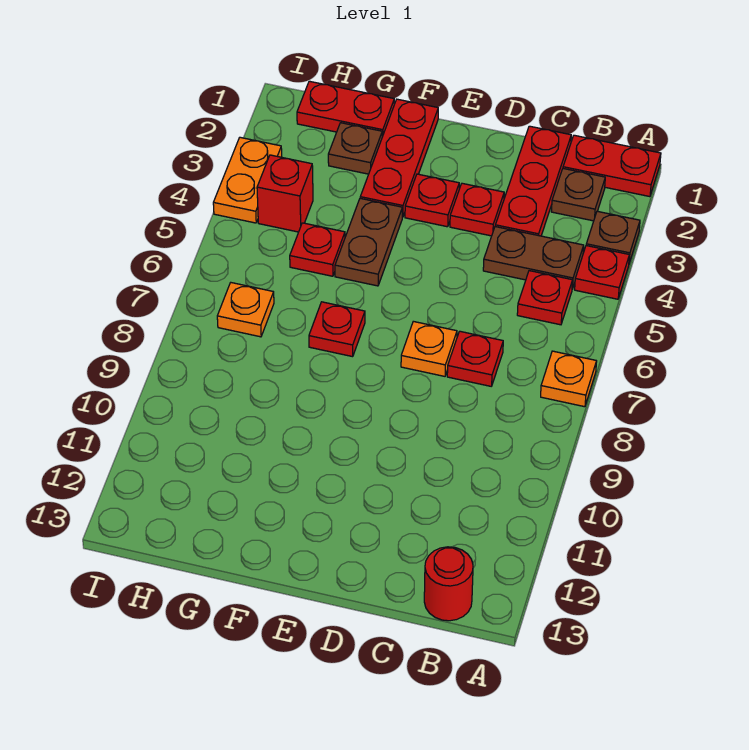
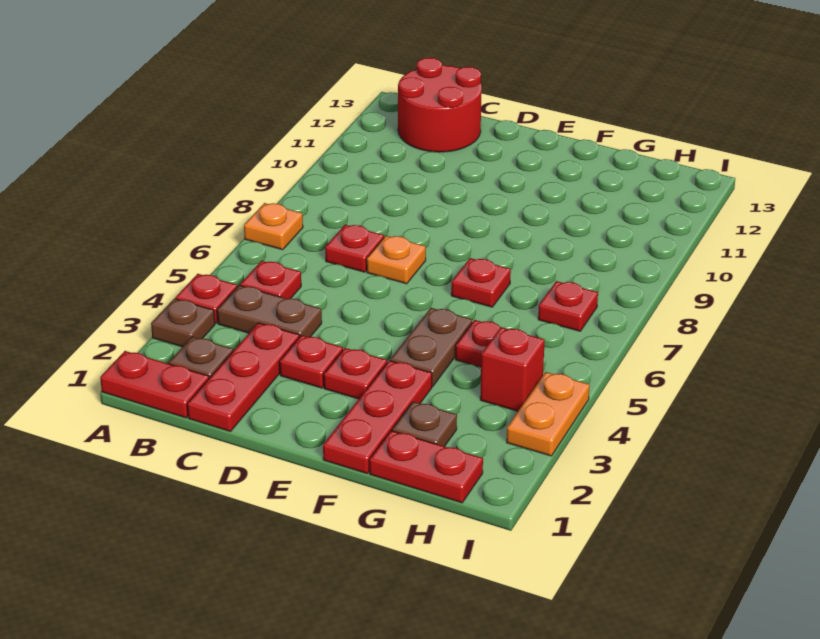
red 1x1 round brick [424,547,473,621] -> red 2x2 round brick [398,58,482,152]
orange 1x1 plate [217,283,274,337] -> red 1x1 plate [538,281,598,331]

